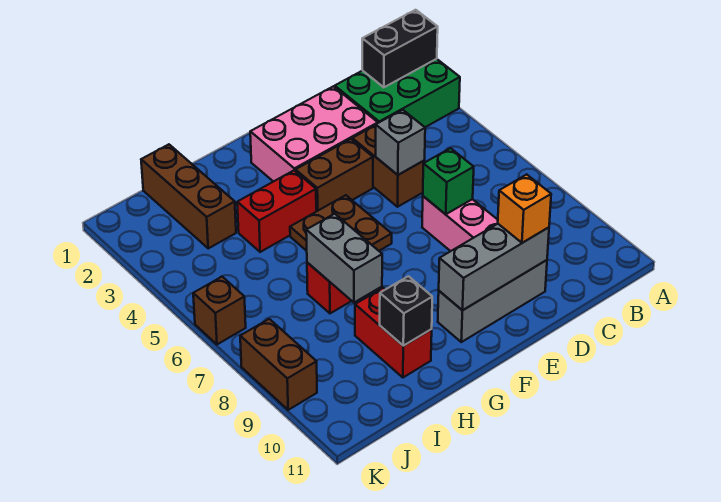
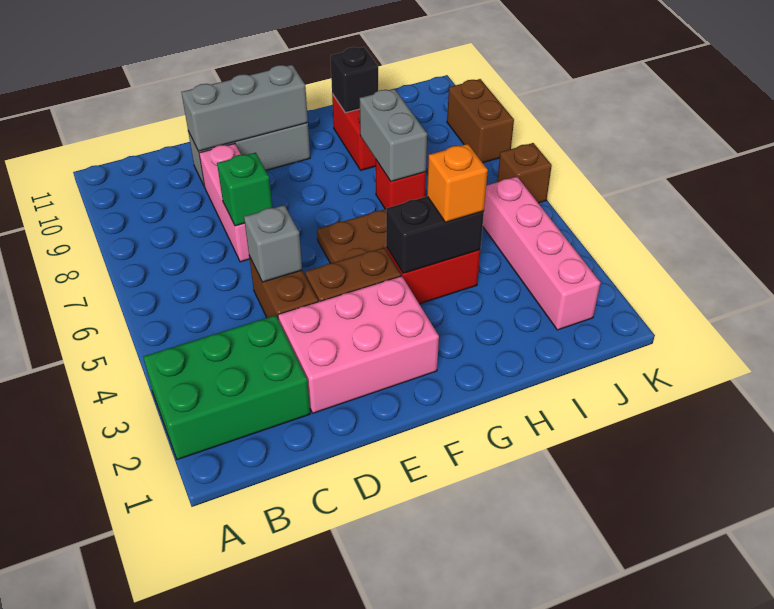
black 1x2 brick [362,10,438,87] -> black 1x2 brick moved to [386,197,484,273]
orange 1x1 brick [498,174,551,243] -> orange 1x1 brick moved to [427,144,488,222]
brown 1x3 brick [141,144,236,248] -> none
none -> pink 1x4 brick [483,177,600,330]

